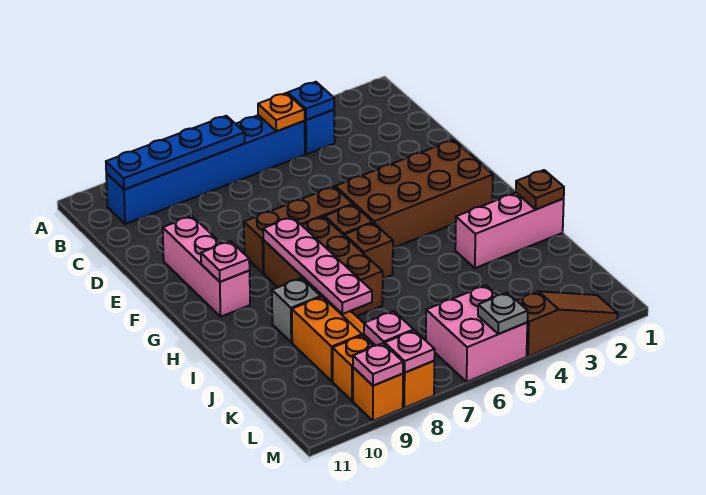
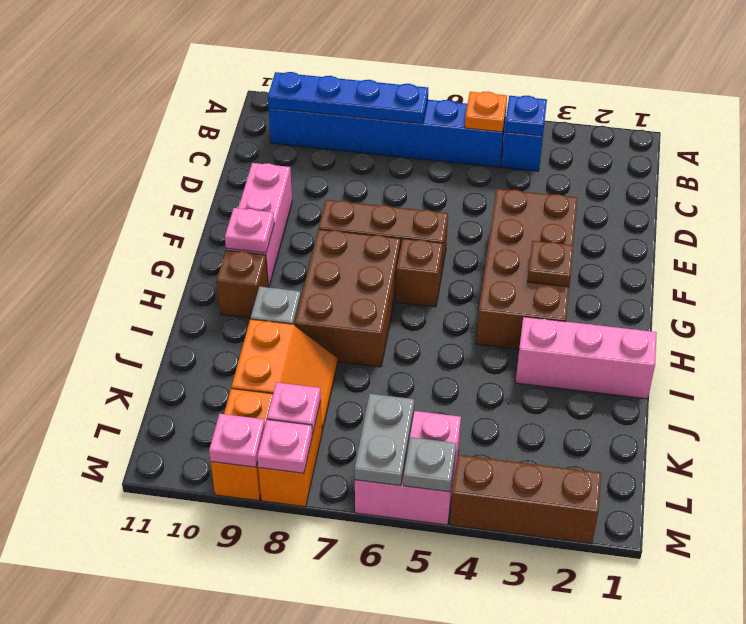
brown 2x4 brick [335,140,493,248] -> brown 2x4 brick turned to [476,189,578,349]
pink 1x4 plate [263,217,372,314] -> none
brown 1x1 brick [345,223,393,279] -> brown 1x1 brick moved to [217,250,268,318]
brown 1x1 plate [516,170,564,209] -> brown 1x1 plate moved to [527,241,574,287]
none -> grey 1x2 plate [355,394,414,486]
brown 1x3 slope [517,291,618,356] -> brown 1x3 brick [450,455,601,544]

